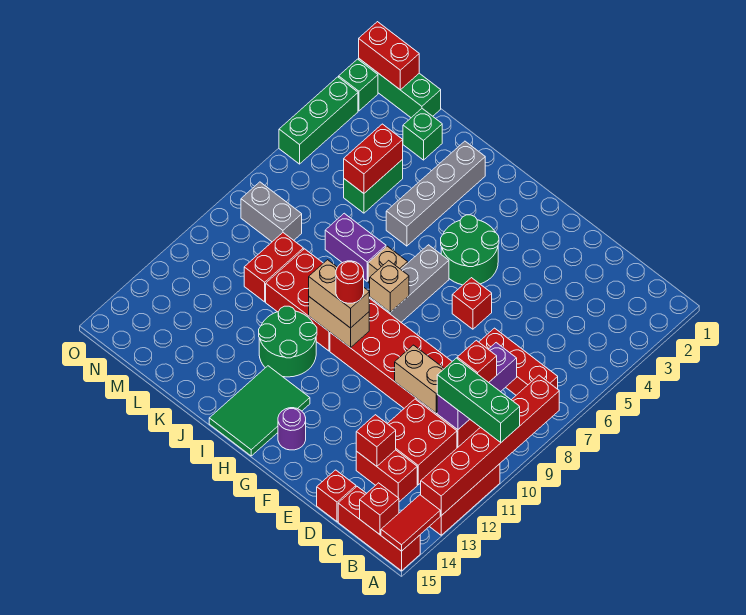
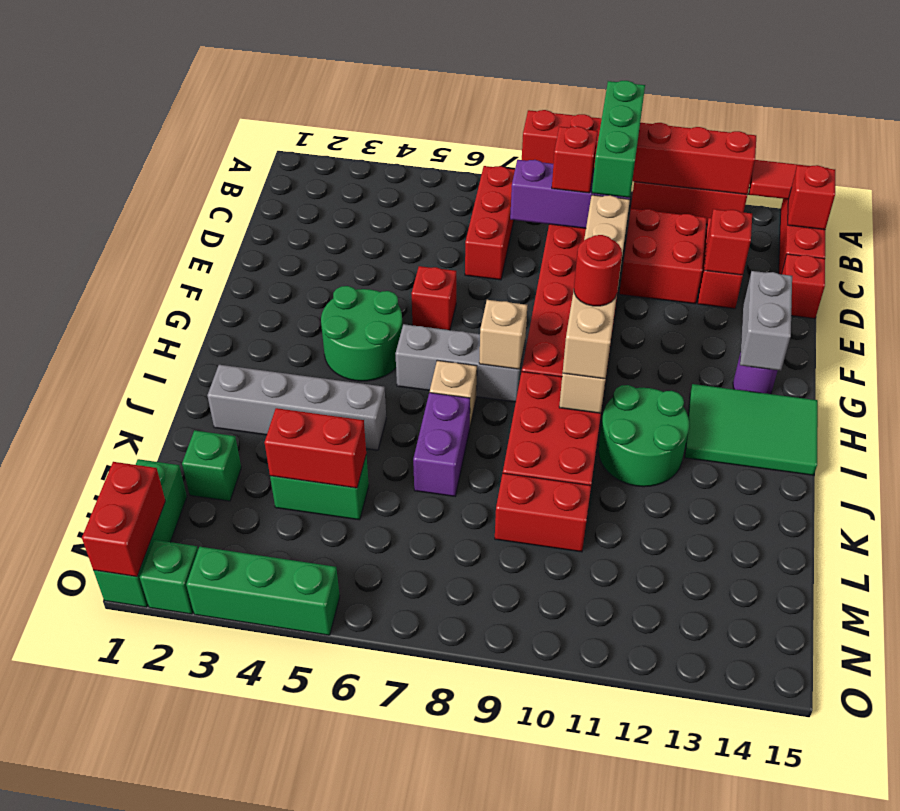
grey 1x2 brick [241,182,302,242] -> grey 1x2 brick moved to [740,271,792,371]

